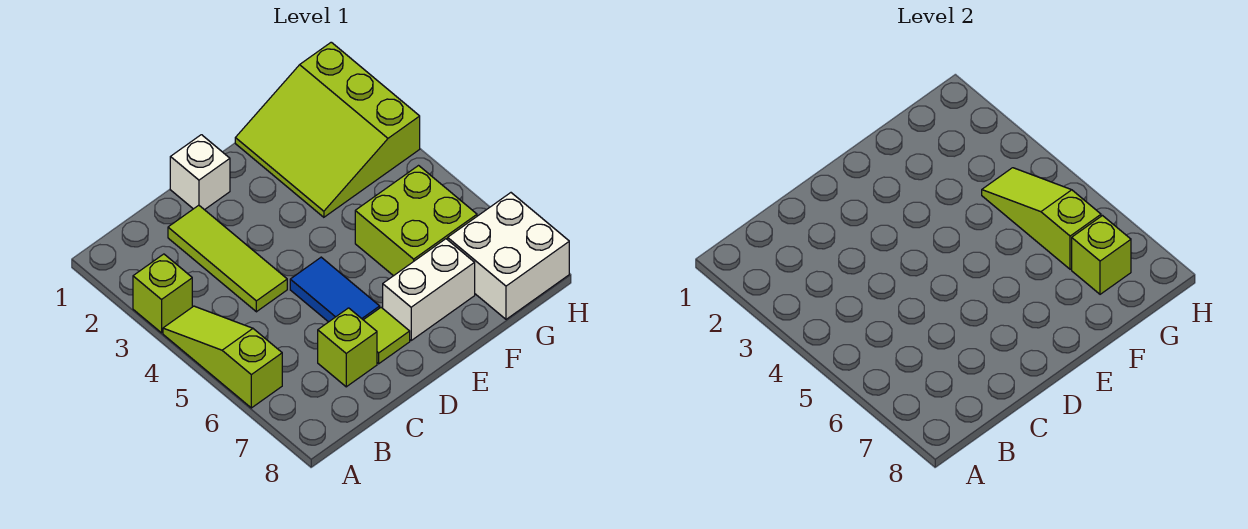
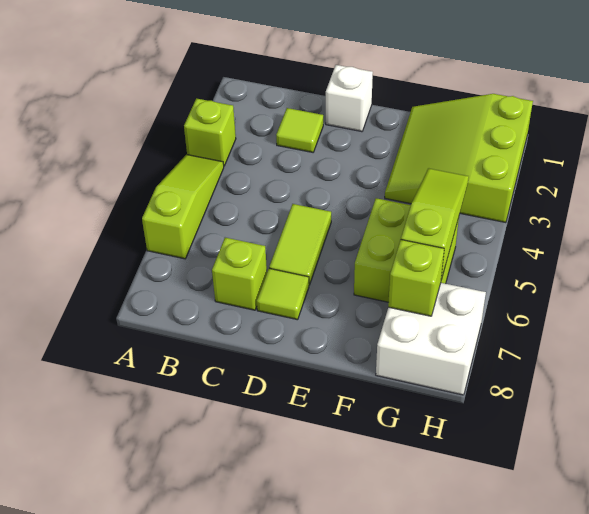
lime 1x3 tile [168,205,287,312] -> lime 1x1 tile [276,108,323,152]
blue 1x2 tile [290,257,380,322] -> lime 1x2 tile [269,204,331,285]
white 1x2 brick [383,239,475,340] -> none

